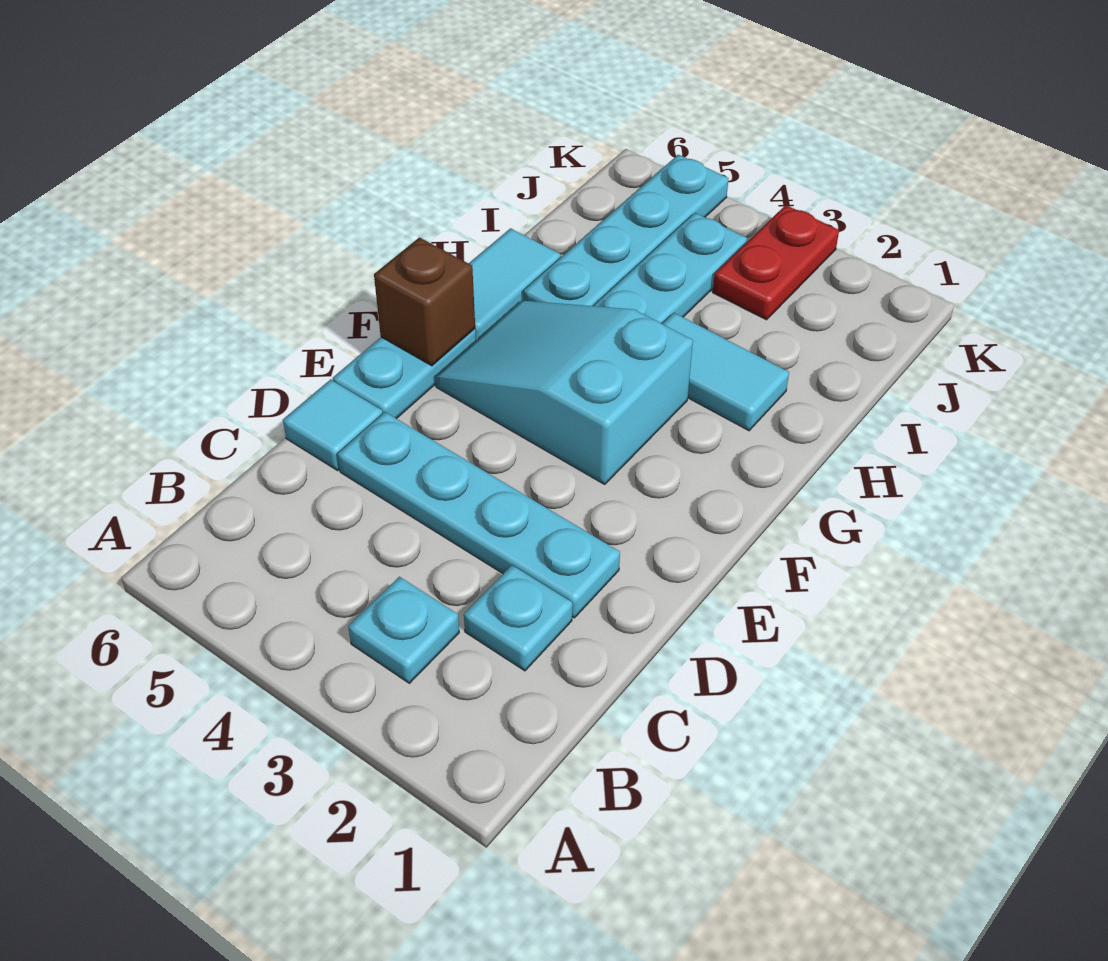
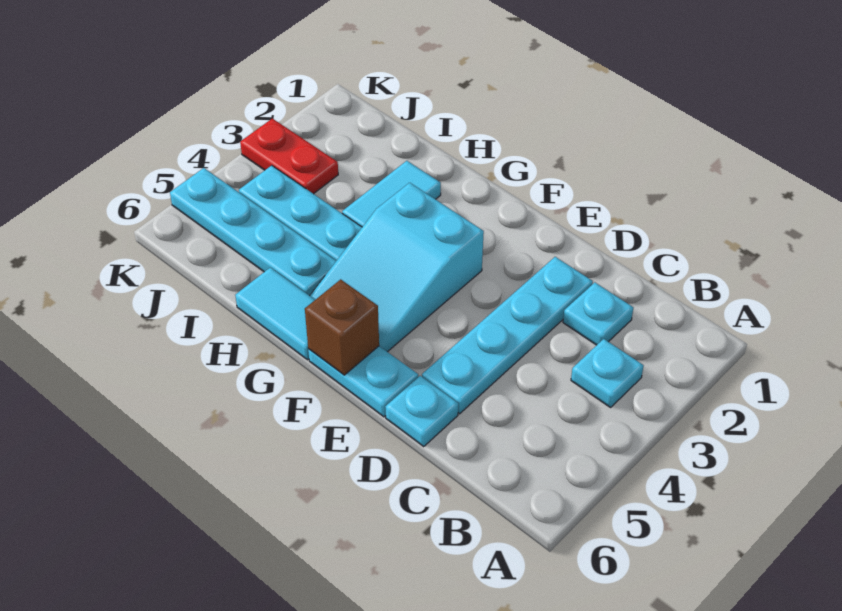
cyan 1x1 tile [283,380,383,471] -> cyan 1x1 plate [385,376,458,446]

